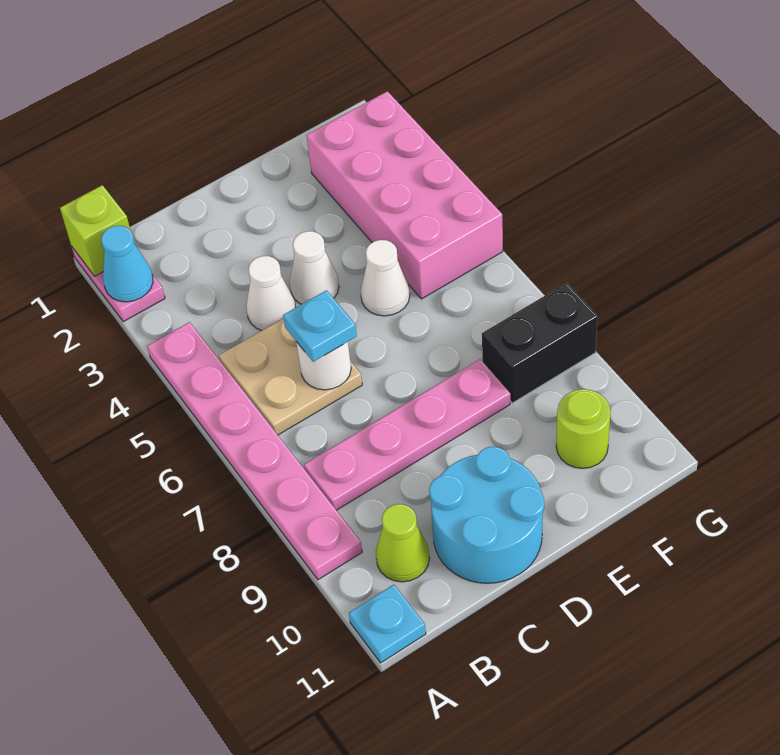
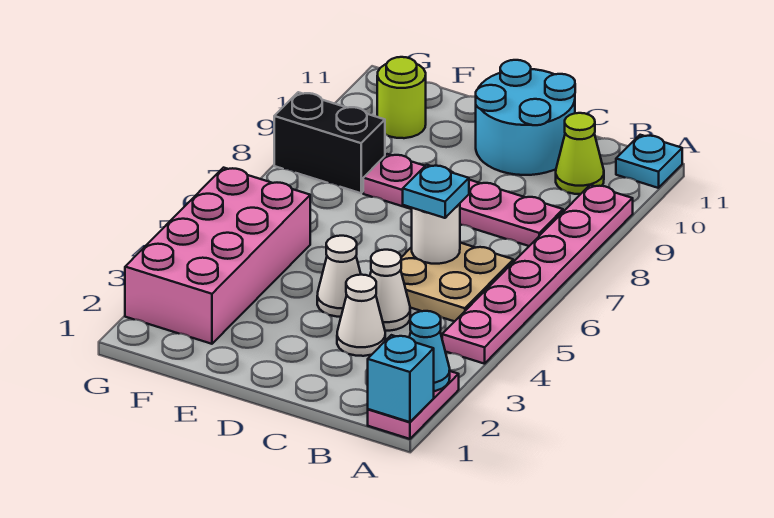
lime 1x1 brick [60,185,130,276] -> cyan 1x1 brick [368,335,434,422]
white 1x1 cone [360,240,410,316] -> white 1x1 cone moved to [337,275,385,356]

